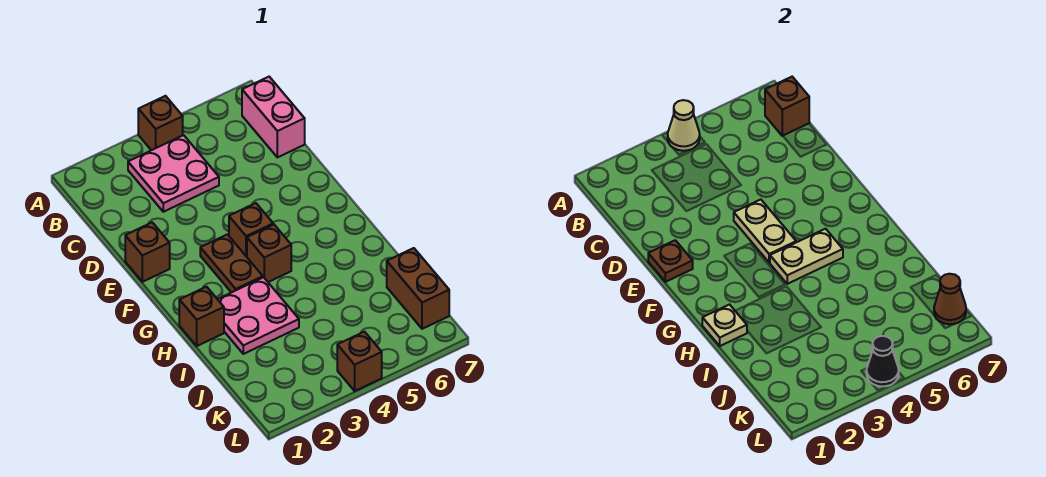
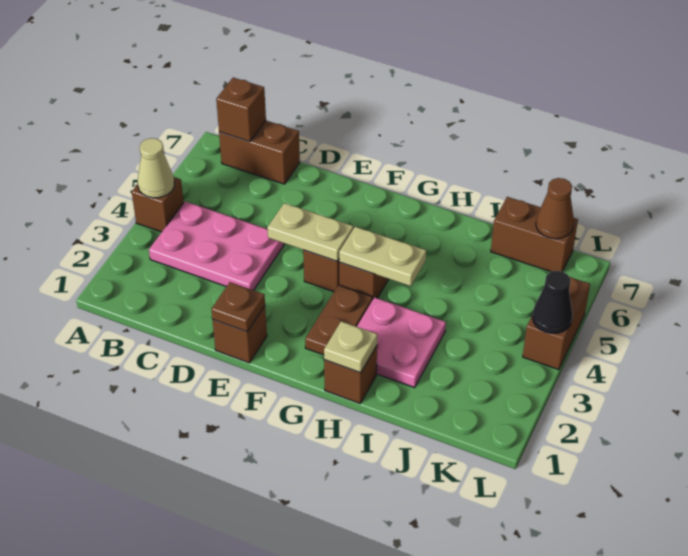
pink 2x2 plate [128,135,219,212] -> pink 2x3 plate [149,201,284,290]
pink 1x2 brick [242,77,305,157] -> brown 1x2 brick [219,121,300,184]
brown 1x2 plate [200,234,263,293] -> brown 1x2 plate turned to [305,285,373,355]
tan 1x2 plate [770,229,843,284] -> tan 1x2 plate turned to [339,227,426,286]
brown 1x1 brick [337,332,382,391] -> brown 1x2 brick [523,277,590,370]

